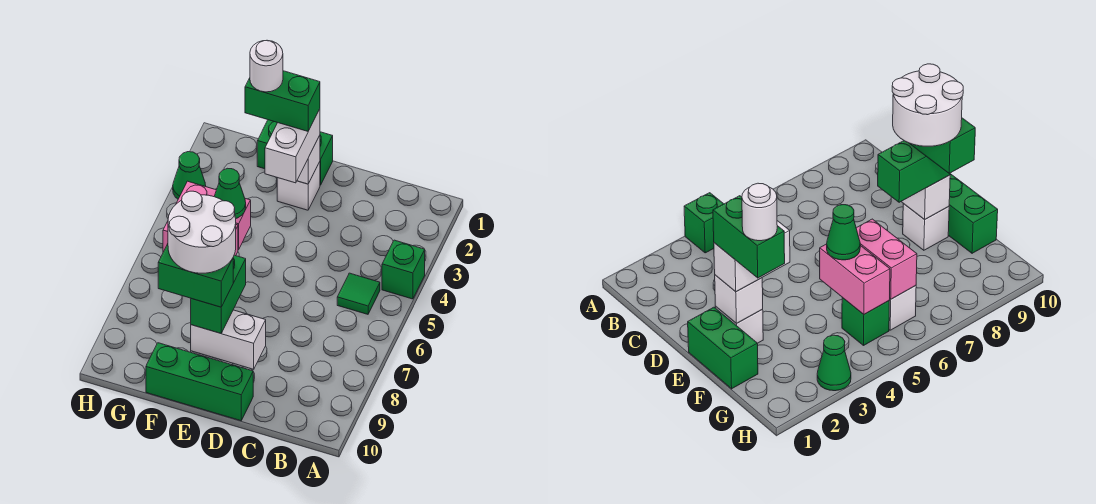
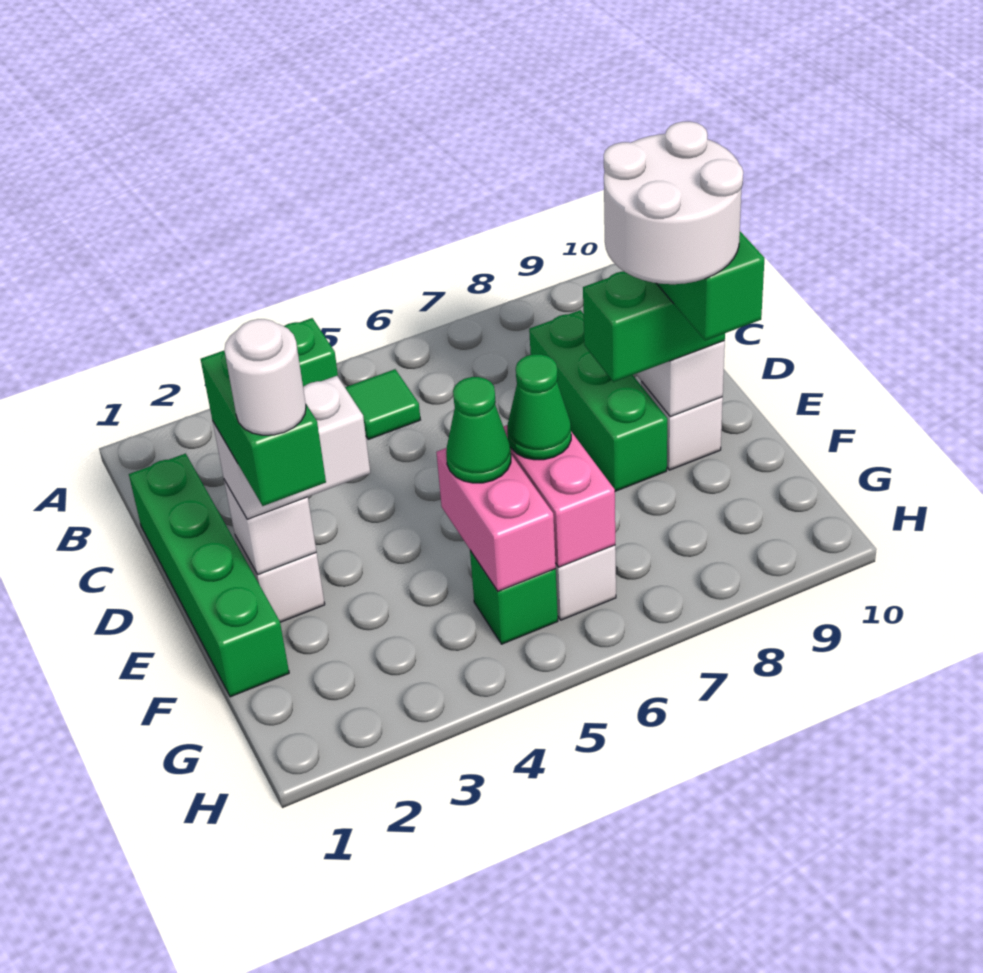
green 1x3 brick [146,343,253,421] -> green 1x3 brick moved to [529,310,667,491]
green 1x2 brick [257,120,333,185] -> green 1x4 brick [129,454,289,697]
green 1x1 cone [173,152,206,199] -> green 1x1 cone moved to [507,354,571,460]

